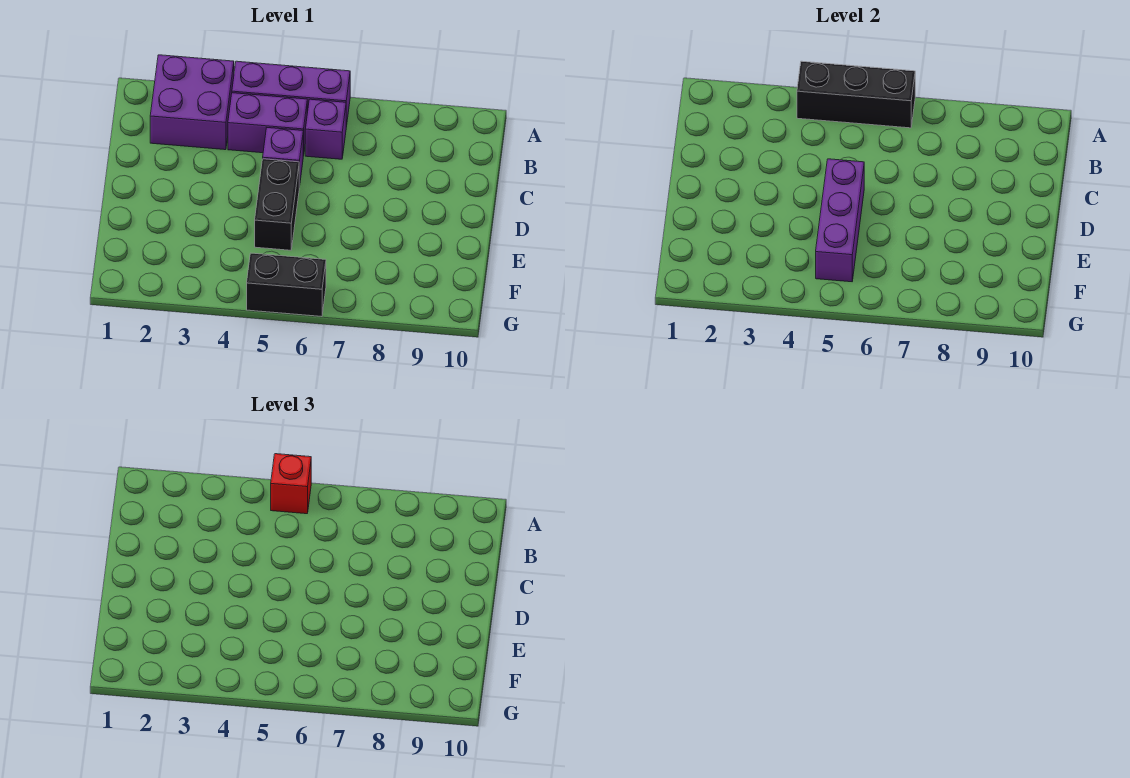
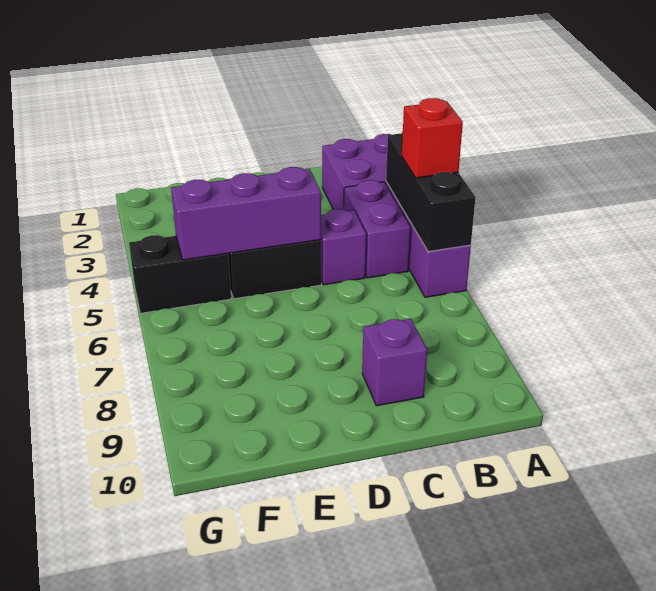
purple 1x1 brick [305,99,346,159] -> purple 1x1 brick moved to [362,319,427,406]
black 1x2 brick [247,253,326,317] -> black 1x2 brick turned to [129,235,231,313]

